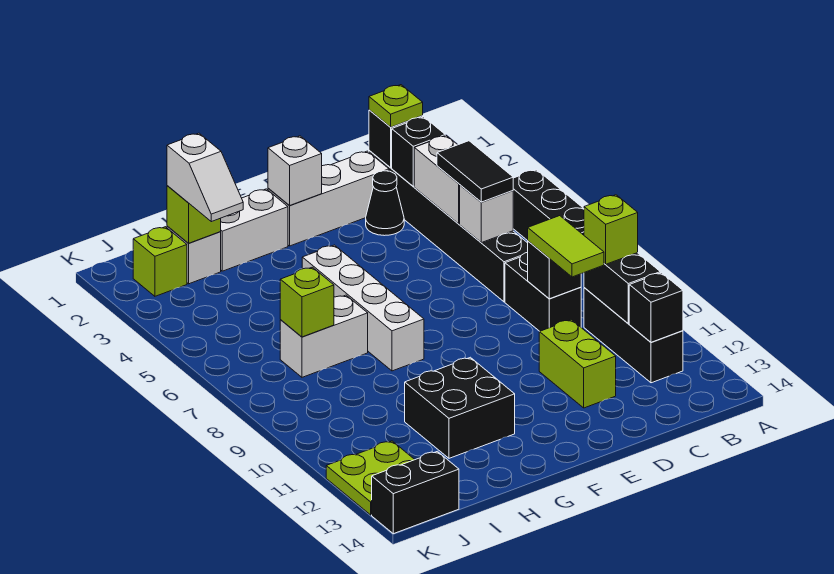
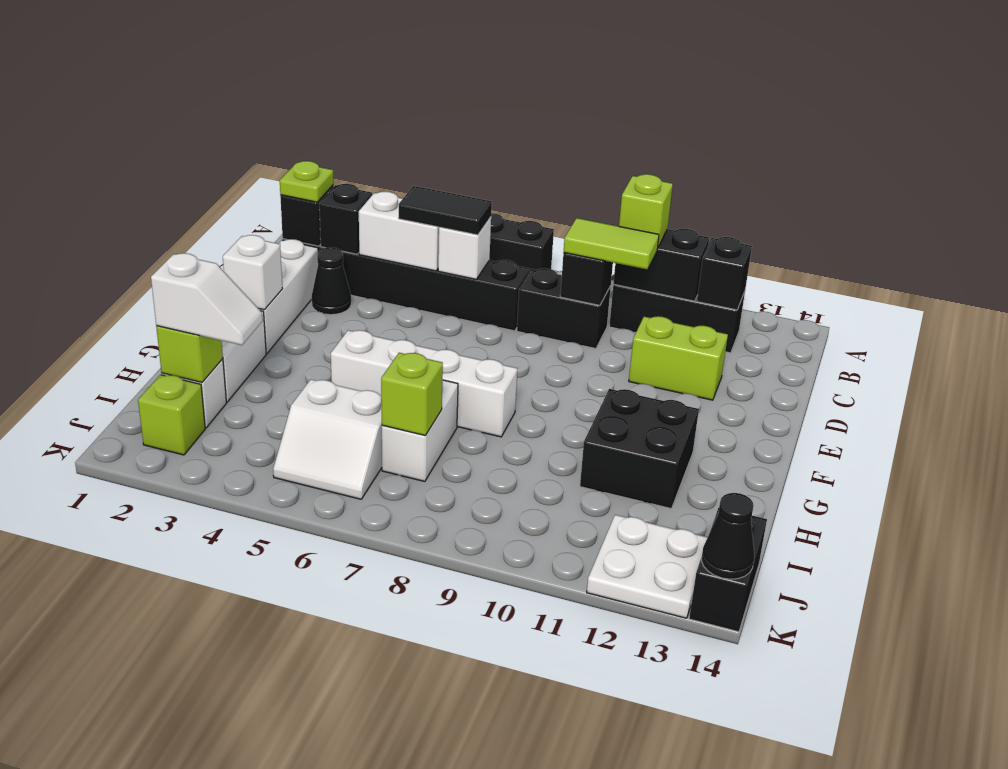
none -> white 2x2 slope [273,379,382,499]
lime 2x2 plate [326,441,415,515] -> white 2x2 plate [587,515,708,618]
none -> black 1x1 cone [702,493,754,579]

